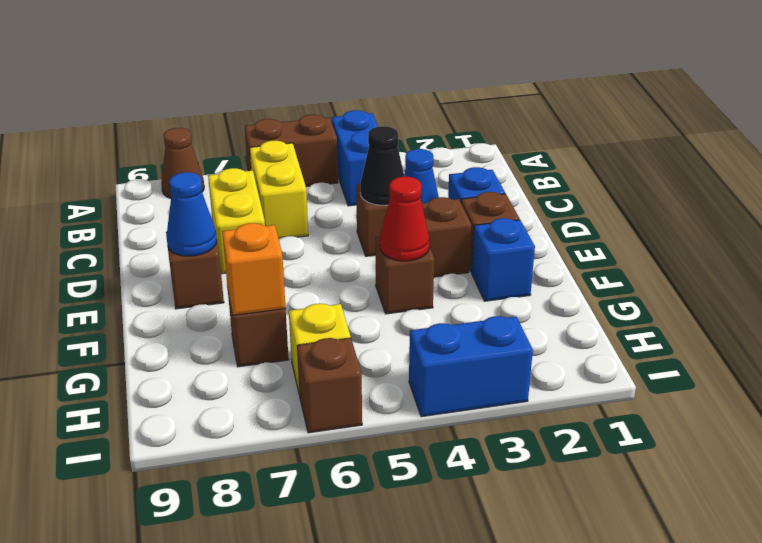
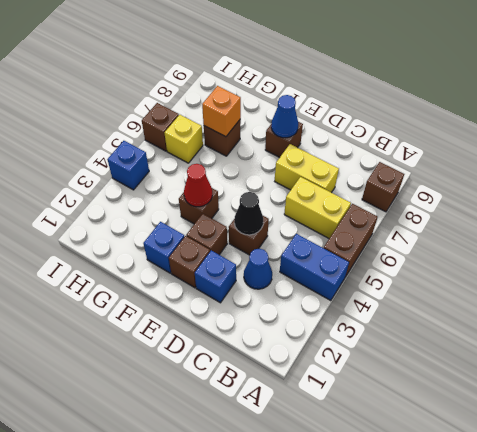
brown 1x1 cone [161,128,204,198] -> brown 1x1 brick [362,162,404,212]
blue 1x2 brick [409,316,533,417] -> blue 1x1 brick [107,141,149,190]

